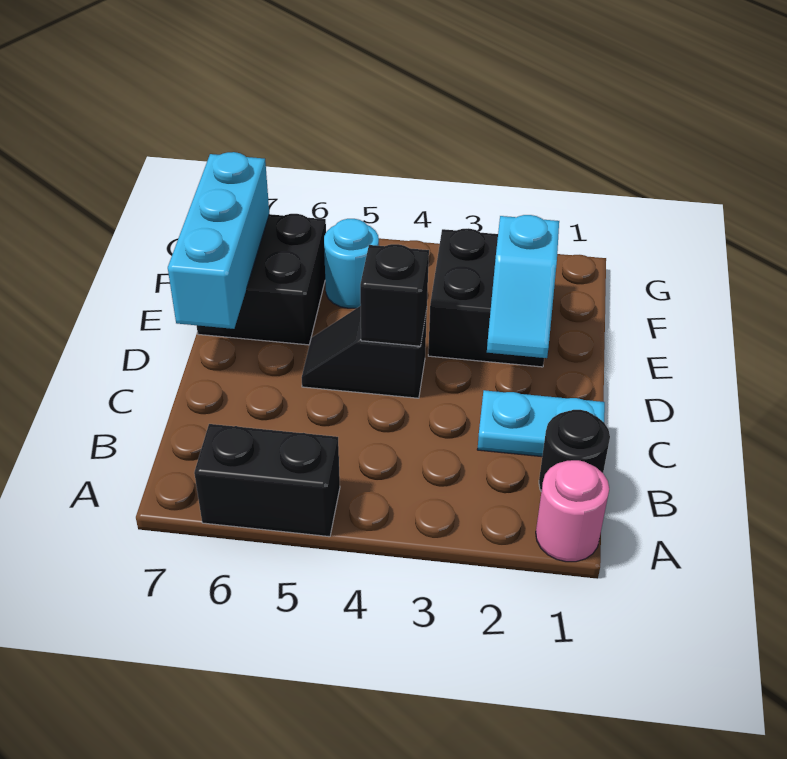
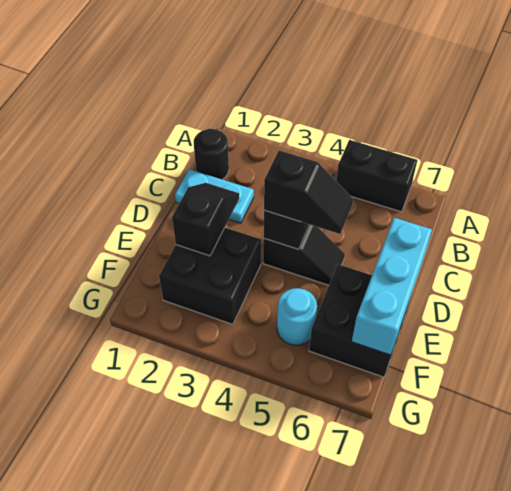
pink 1x1 round brick [536,460,609,562] -> none
cyan 1x2 slope [487,215,559,358] -> black 1x2 slope [172,183,239,256]
none -> black 1x2 slope [264,150,353,234]

